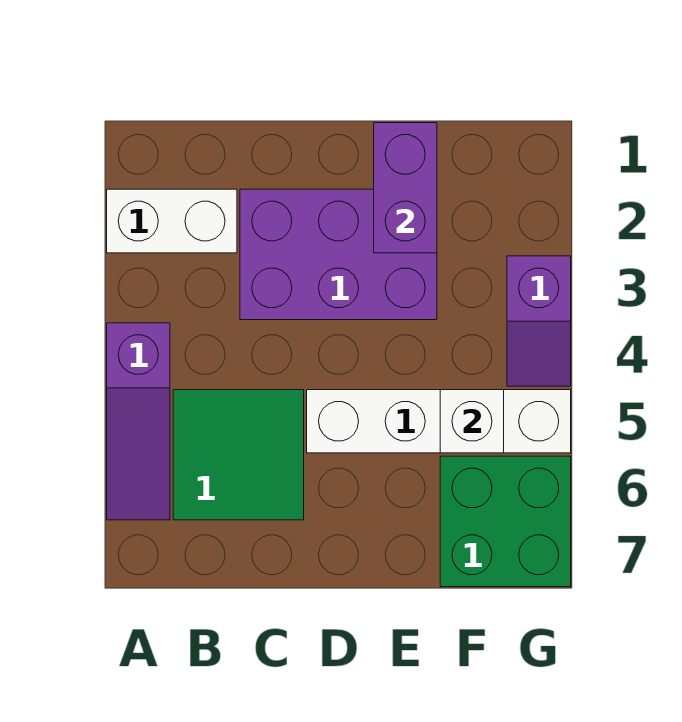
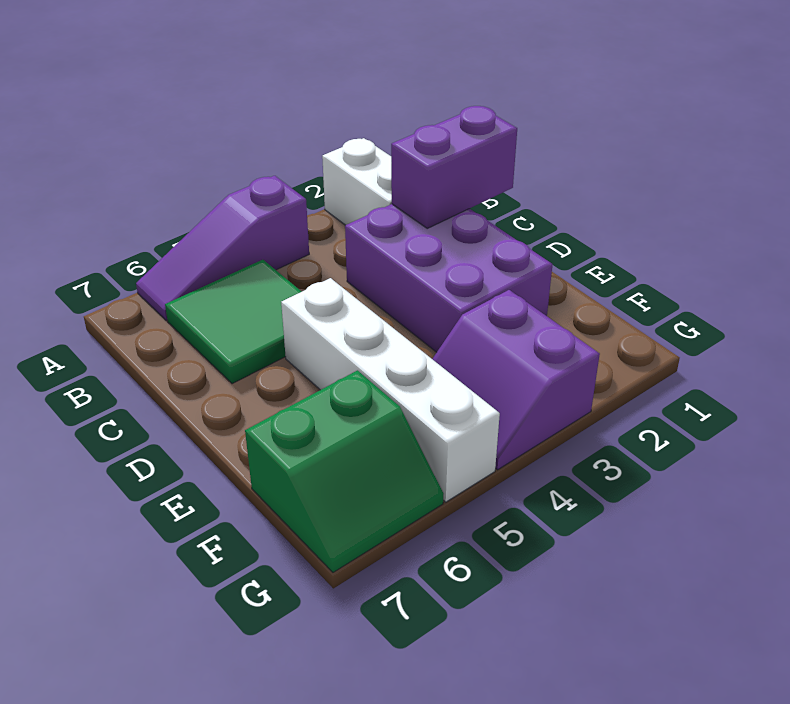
purple 1x2 brick [374,123,437,253] -> purple 1x2 brick moved to [391,106,517,228]
white 1x1 brick [440,390,504,453] -> none
green 2x2 brick [440,456,571,587] -> green 2x2 slope [245,370,443,572]
purple 1x2 slope [507,256,571,386] -> purple 2x2 slope [433,290,600,470]

